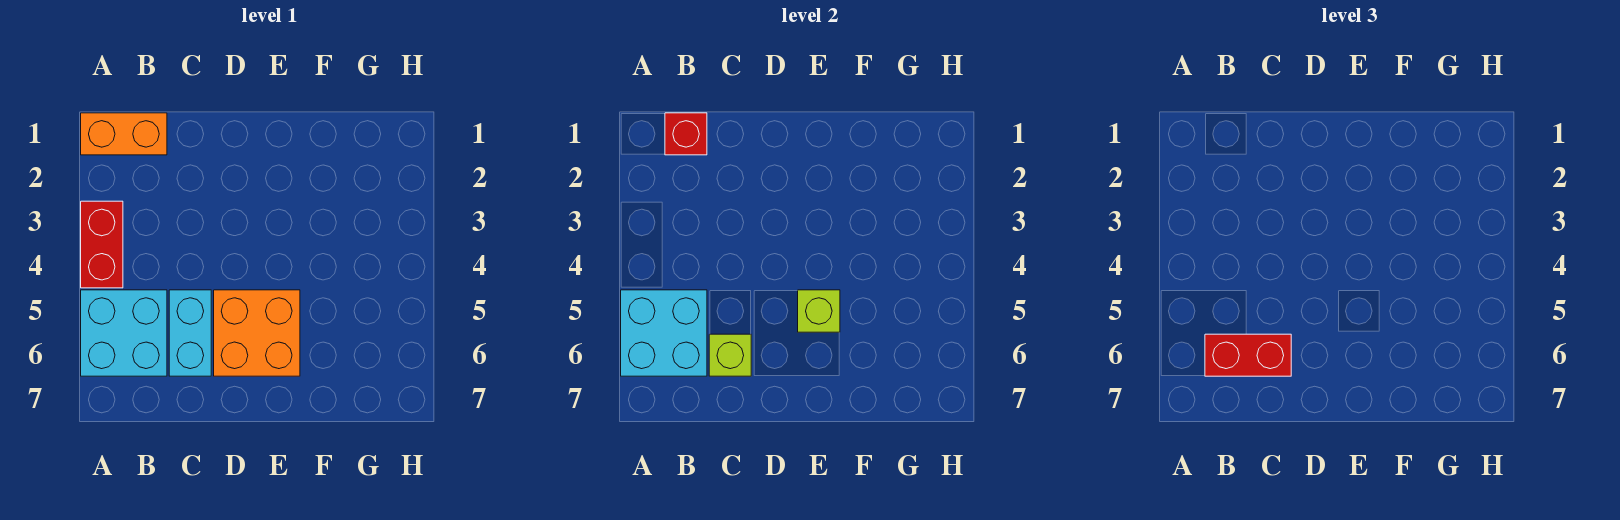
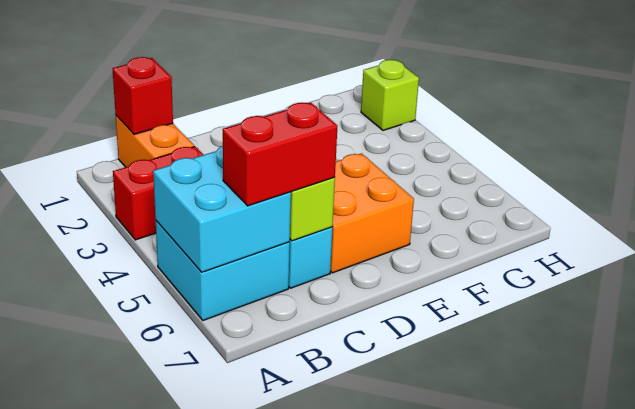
orange 1x2 brick [81,113,167,155] -> orange 1x2 brick turned to [116,116,194,167]
red 1x2 brick [81,201,123,288] -> red 1x2 brick turned to [113,146,203,240]
lime 1x1 brick [798,290,840,332] -> lime 1x1 brick moved to [361,60,419,130]

